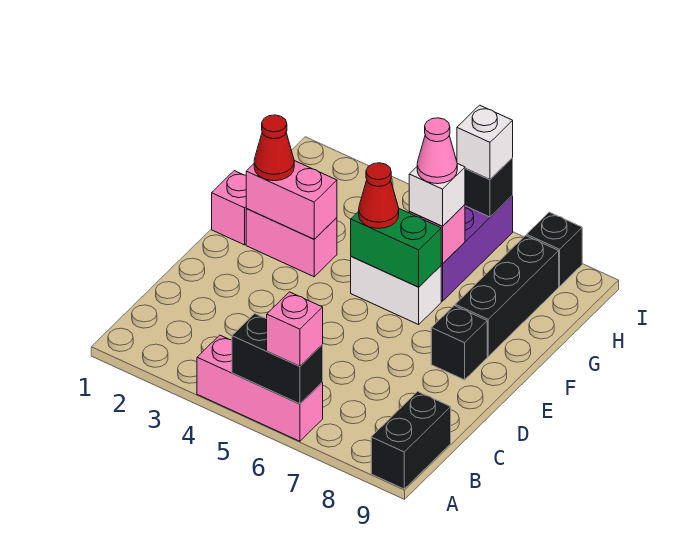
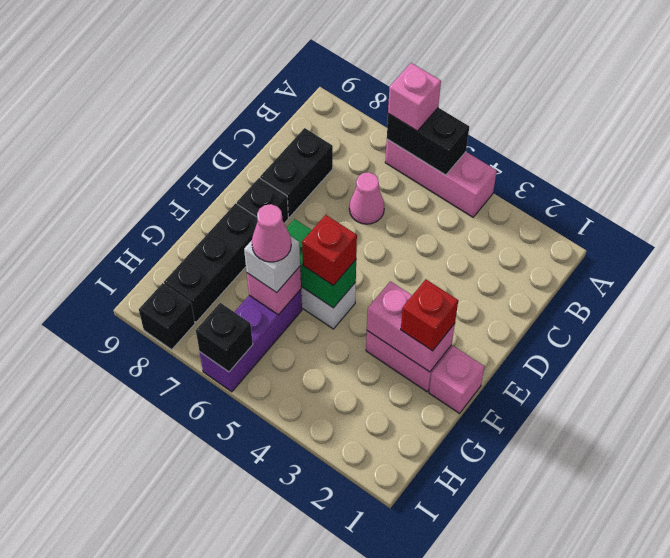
black 1x2 brick [371,392,451,489] -> black 1x2 brick moved to [260,128,333,217]
none -> pink 1x1 cone [349,172,384,224]
red 1x1 cone [254,115,294,181] -> red 1x1 brick [401,279,458,351]
red 1x1 cone [359,163,399,229] -> red 1x1 brick [302,215,357,285]
white 1x1 brick [457,105,513,180] -> none

